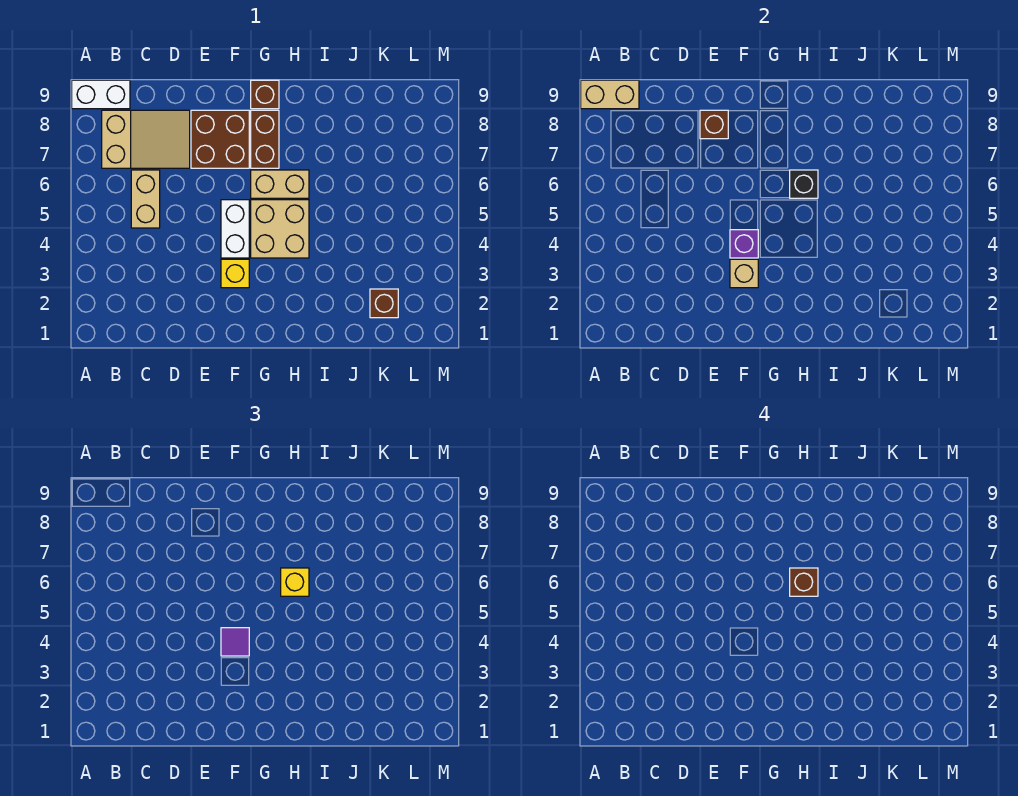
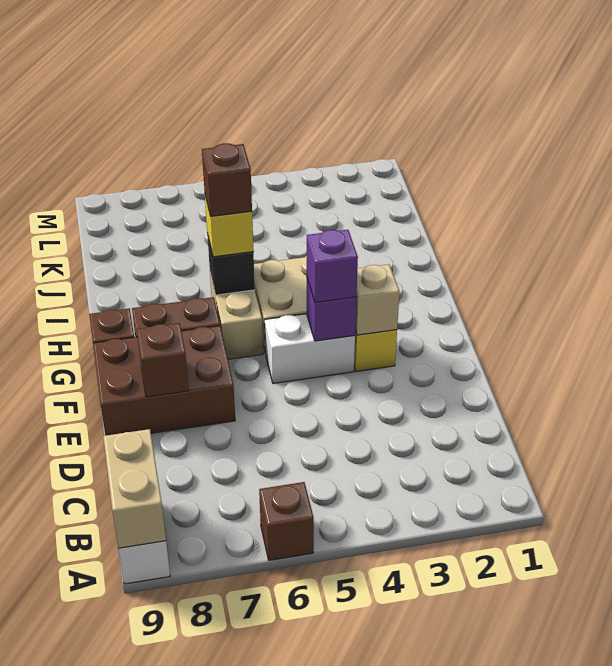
tan 2x3 slope [102,110,190,168] -> none
tan 1x2 brick [131,170,160,228] -> none
brown 2x2 brick [191,110,249,168] -> brown 2x3 brick [93,326,235,436]
purple 1x1 tile [221,628,249,656] -> purple 1x1 brick [307,230,358,303]
brown 1x1 brick [370,289,398,318] -> brown 1x1 brick moved to [259,482,314,560]

